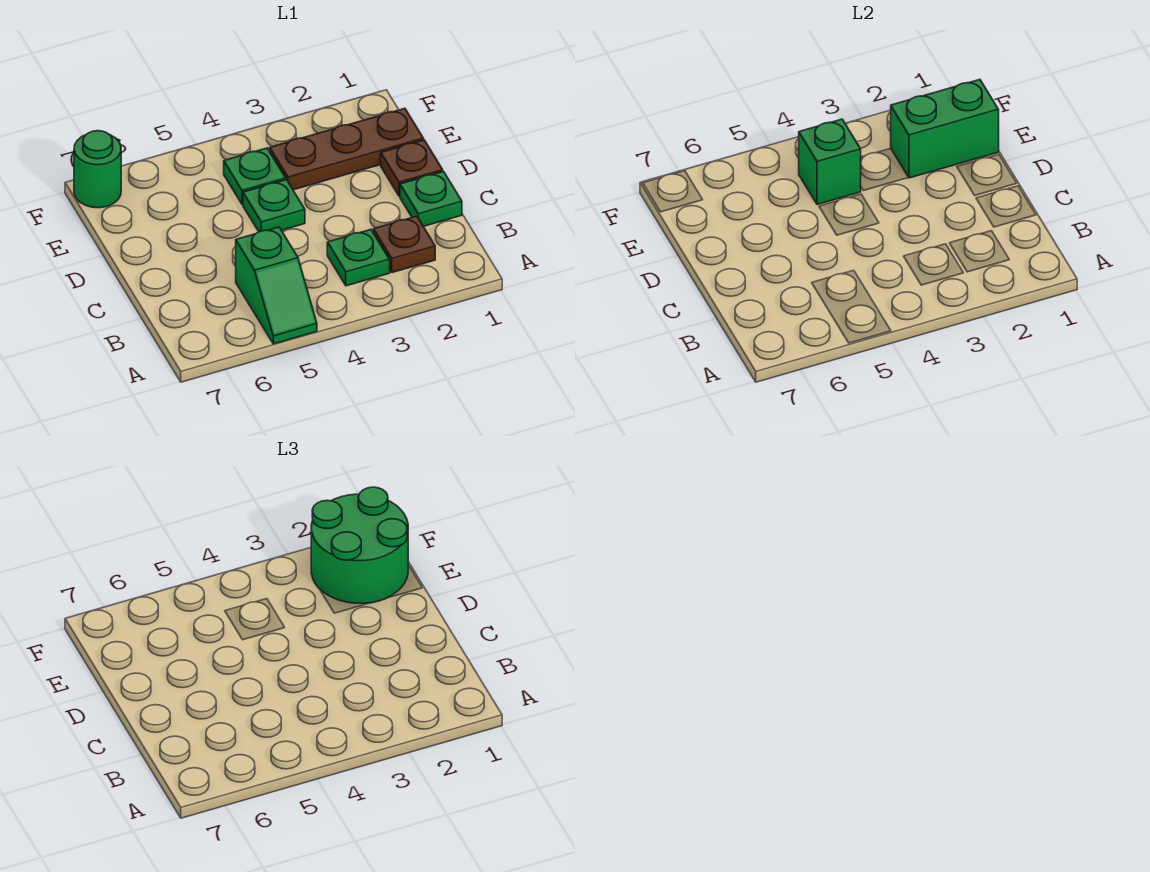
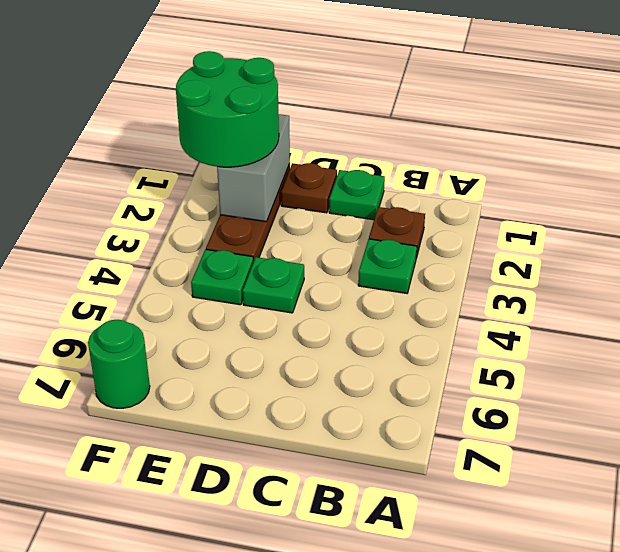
green 1x2 slope [236,227,317,344] -> none
green 1x2 brick [891,79,999,178] -> grey 1x2 brick [217,114,290,222]
green 1x1 brick [799,119,861,205] -> none

